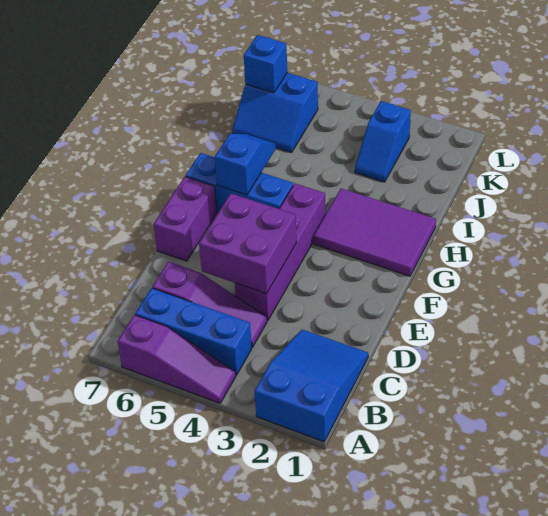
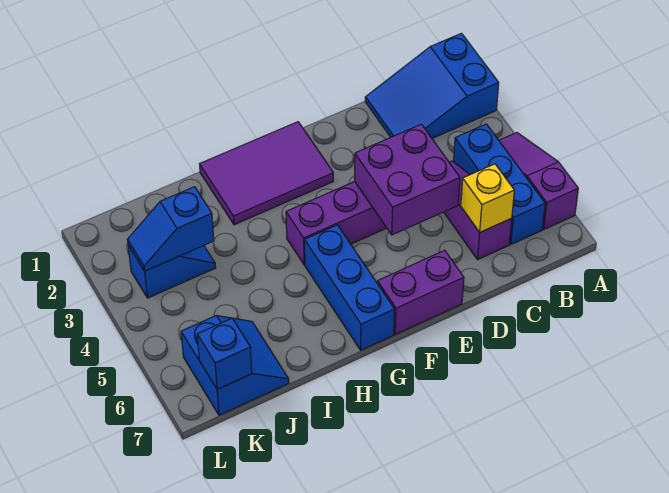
none -> yellow 1x1 brick [461,164,514,232]
purple 2x3 tile [314,188,436,276] -> purple 2x3 tile turned to [200,122,333,225]
blue 1x2 slope [215,133,276,195] -> blue 1x2 slope moved to [127,187,214,271]

